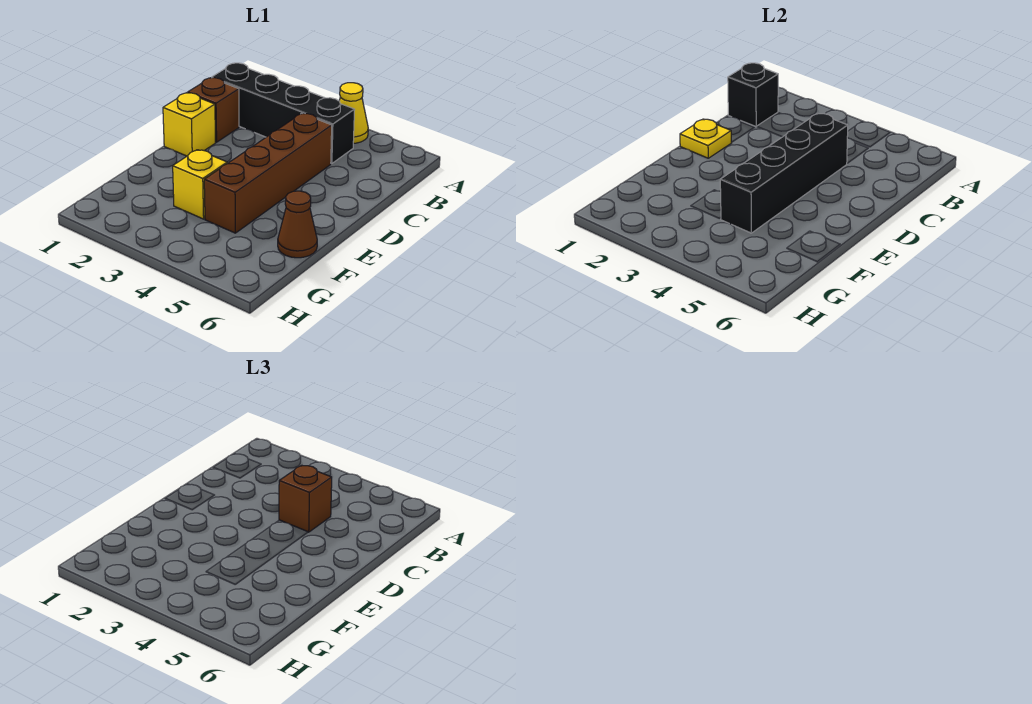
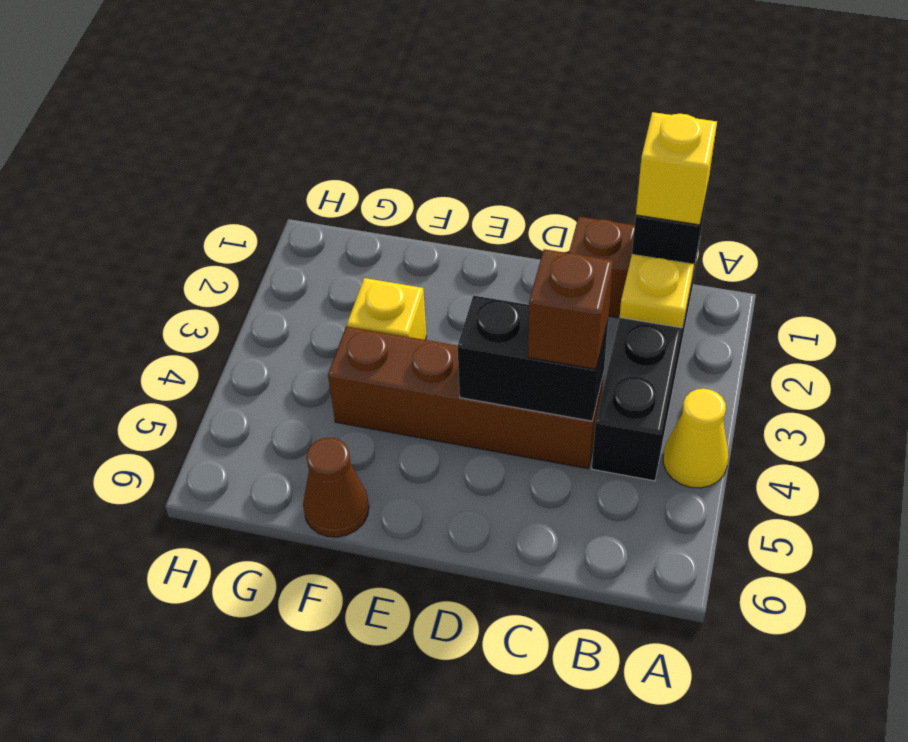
black 1x4 brick [720,113,848,233] -> black 1x2 brick [458,296,608,421]
yellow 1x1 brick [163,93,216,156] -> yellow 1x1 brick moved to [636,112,717,225]
yellow 1x1 plate [680,119,732,158] -> yellow 1x1 plate moved to [620,255,694,328]

